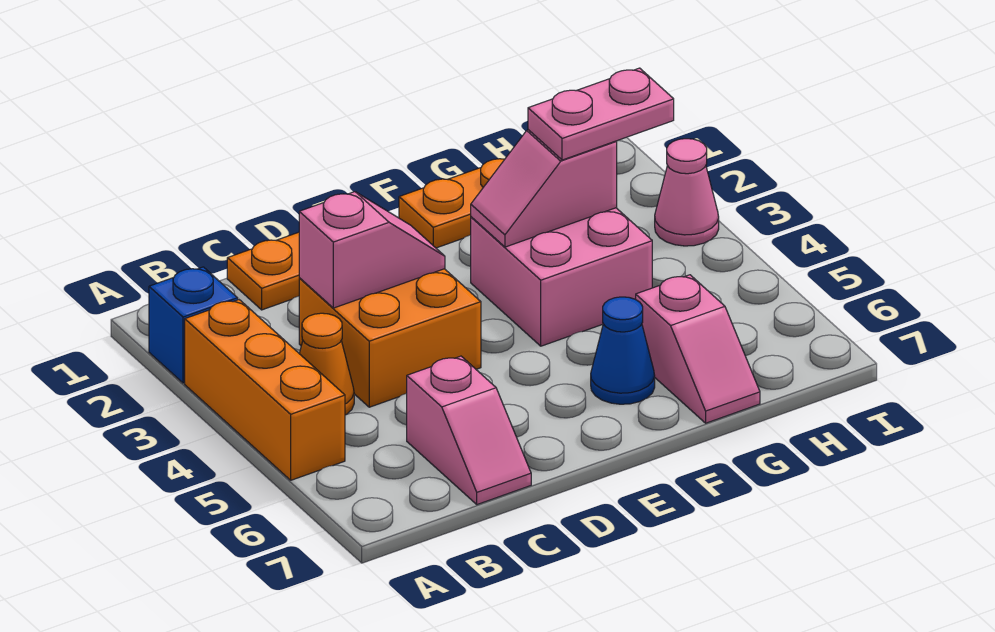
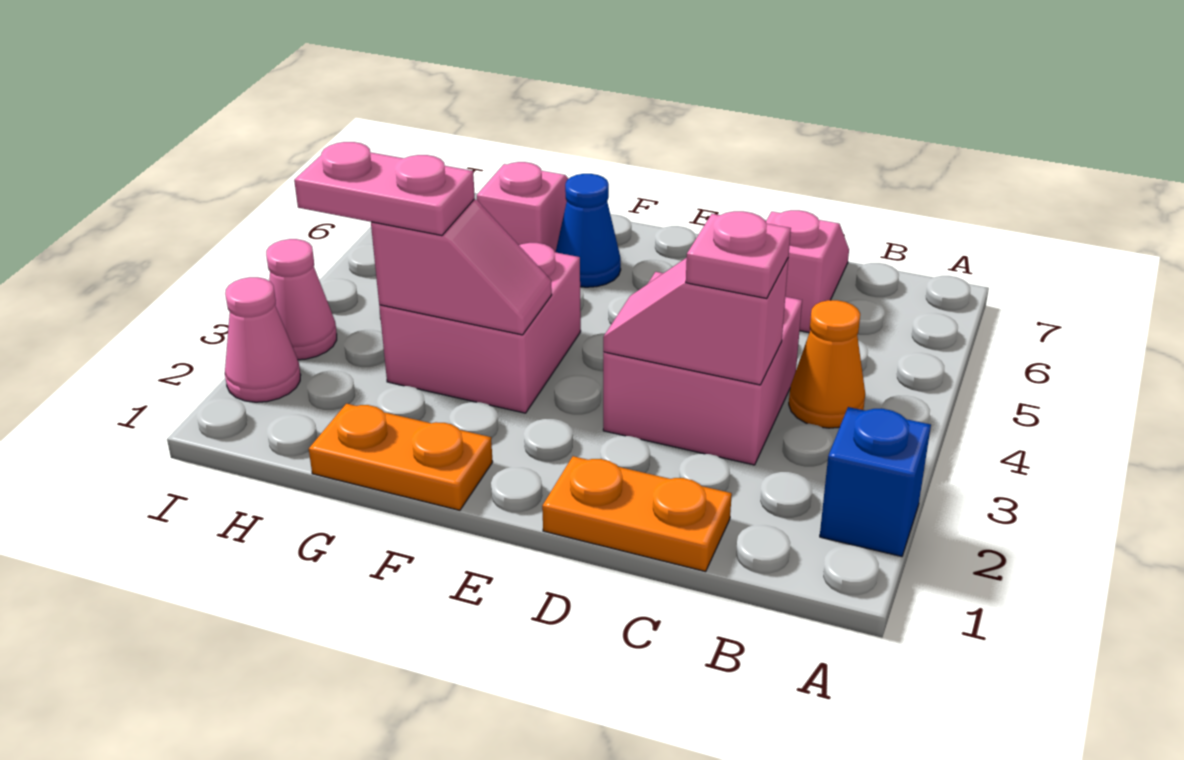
orange 1x3 brick [185,300,345,480] -> none
orange 2x2 brick [299,269,481,407] -> pink 2x2 brick [603,272,802,465]
none -> pink 1x1 plate [686,211,791,298]
none -> pink 1x1 cone [225,277,301,402]

